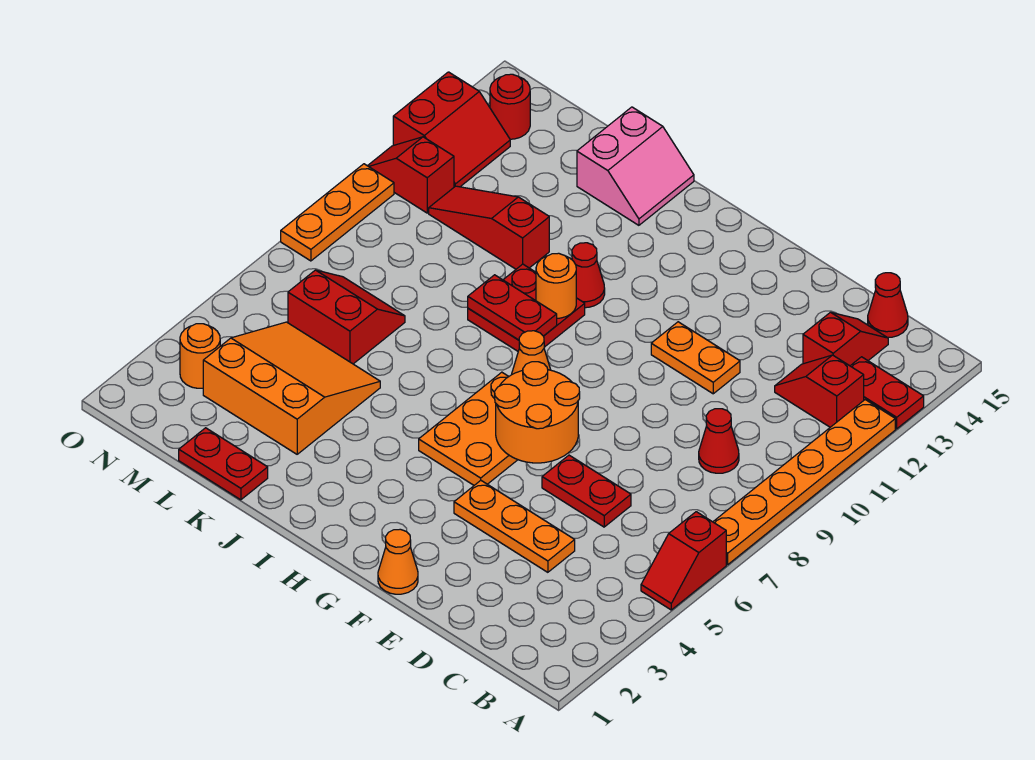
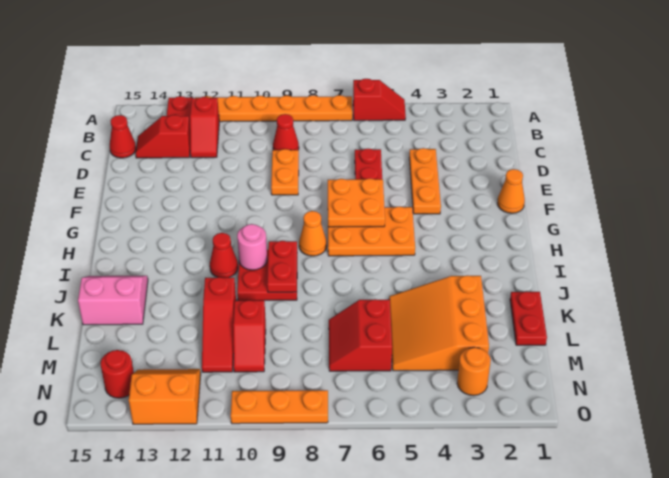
orange 1x2 plate [651,322,740,394] -> orange 1x2 plate moved to [271,149,299,195]
orange 2x2 round brick [495,362,580,463] -> orange 2x2 plate [328,178,385,227]
orange 1x1 round brick [536,253,576,318] -> pink 1x1 round brick [237,224,267,270]
red 1x2 slope [368,137,454,213] -> red 1x2 slope moved to [233,300,266,372]
red 2x2 slope [393,72,510,187] -> orange 2x2 slope [129,369,201,424]

